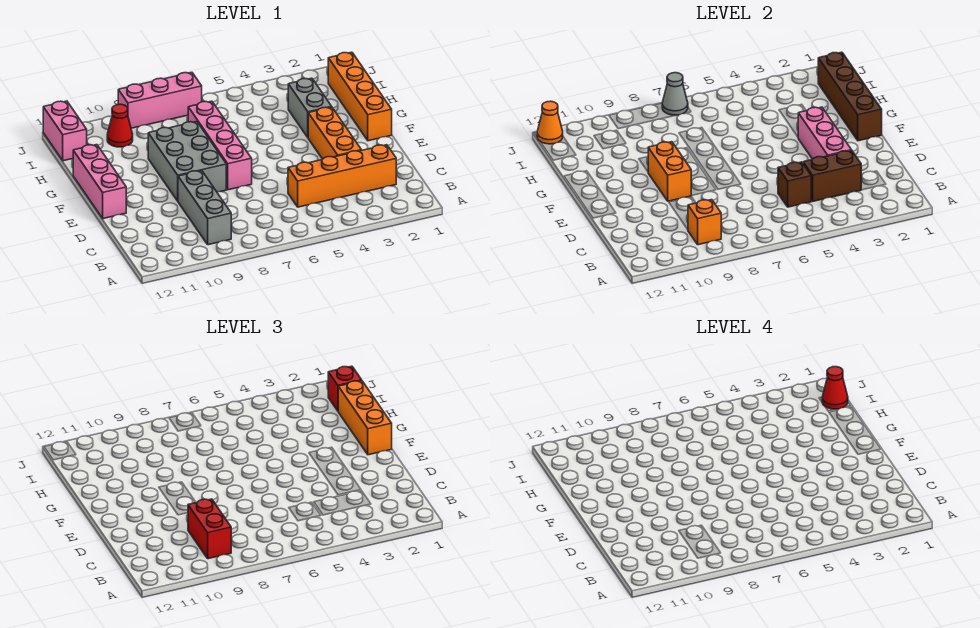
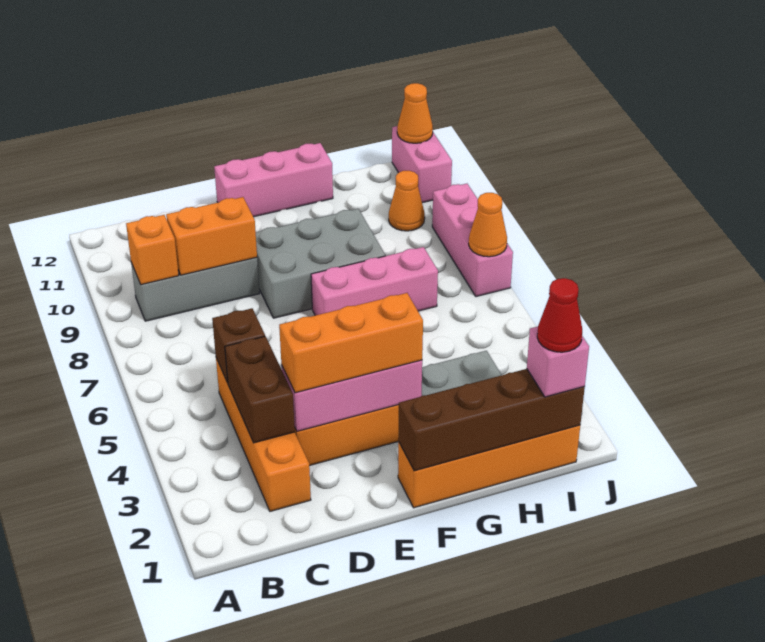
red 1x2 brick [188,499,231,559] -> none
pink 1x4 brick [188,101,252,190] -> pink 1x3 brick [311,247,438,315]
orange 1x2 brick [648,142,692,201] -> orange 1x2 brick moved to [166,197,257,275]
orange 1x3 brick [338,381,392,455] -> orange 1x3 brick moved to [279,293,423,393]
red 1x1 brick [328,366,362,411] -> pink 1x1 brick [527,327,589,397]
red 1x1 cone [107,104,133,147] -> orange 1x1 cone [389,171,425,231]
pink 1x2 brick [43,101,87,161] -> pink 1x2 brick turned to [392,126,452,203]
grey 1x1 cone [662,73,688,115] -> orange 1x1 cone [469,193,507,257]

